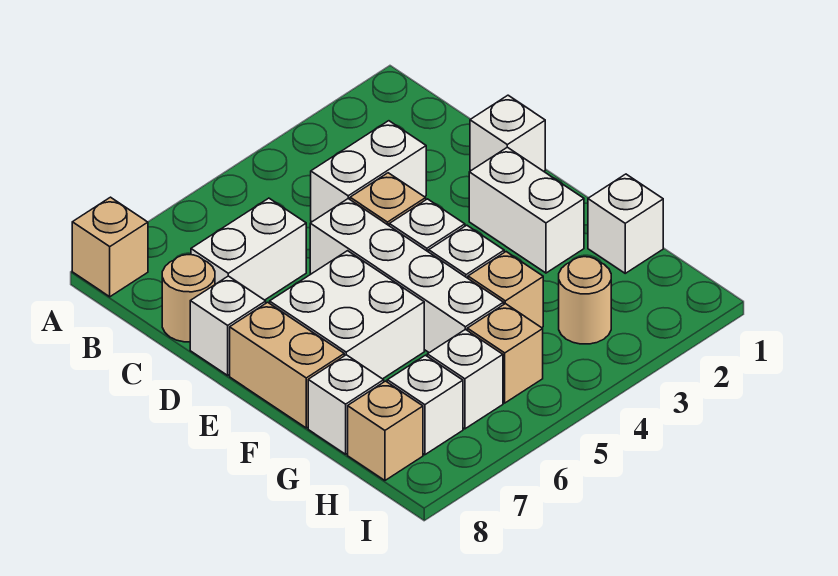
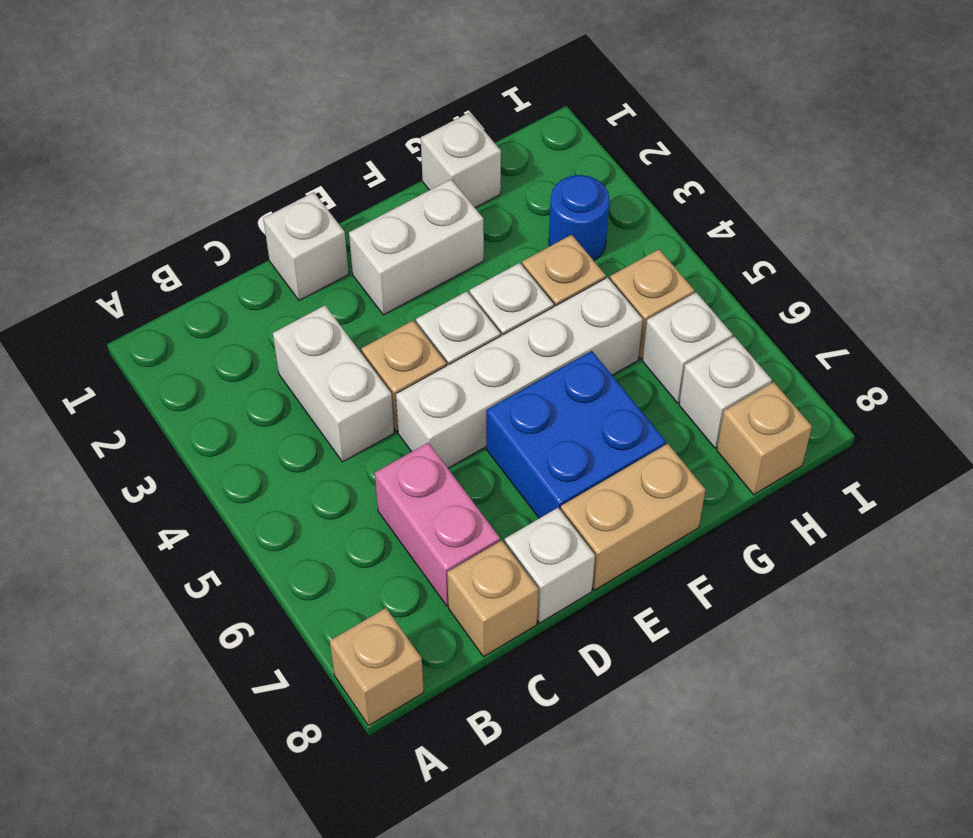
white 1x2 brick [191,198,306,300] -> pink 1x2 brick [375,443,500,606]
tan 1x1 round brick [162,255,215,342] -> tan 1x1 brick [447,540,538,657]
white 2x2 brick [270,251,424,379] -> blue 2x2 brick [486,351,666,518]
white 1x1 brick [308,355,384,454] -> none
tan 1x1 round brick [559,257,611,344] -> blue 1x1 round brick [549,175,609,261]

